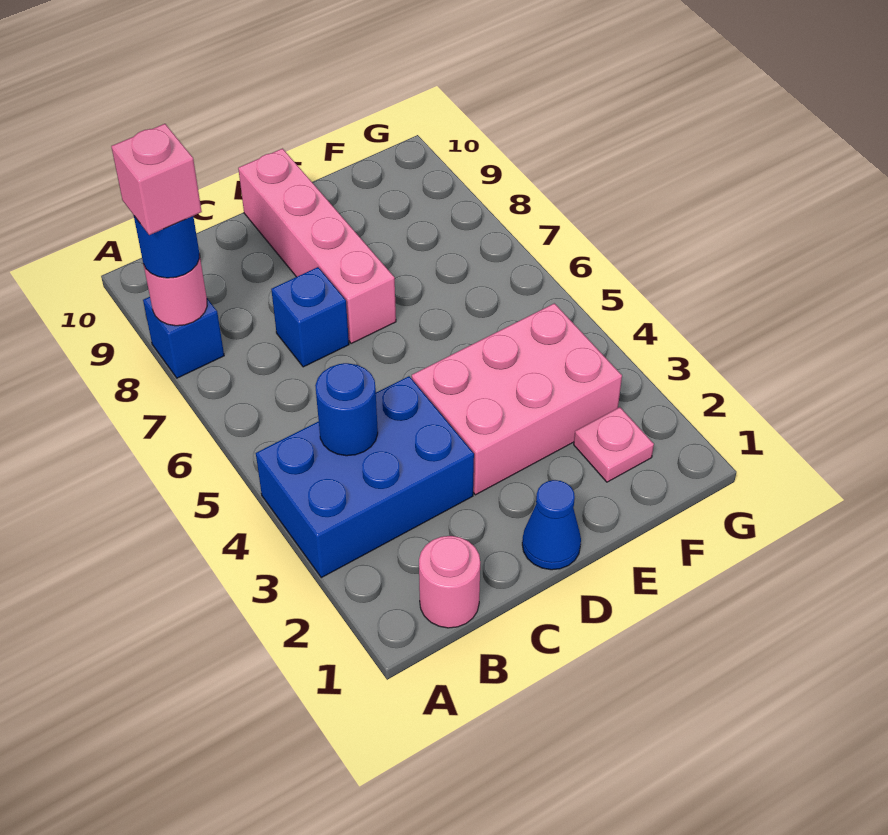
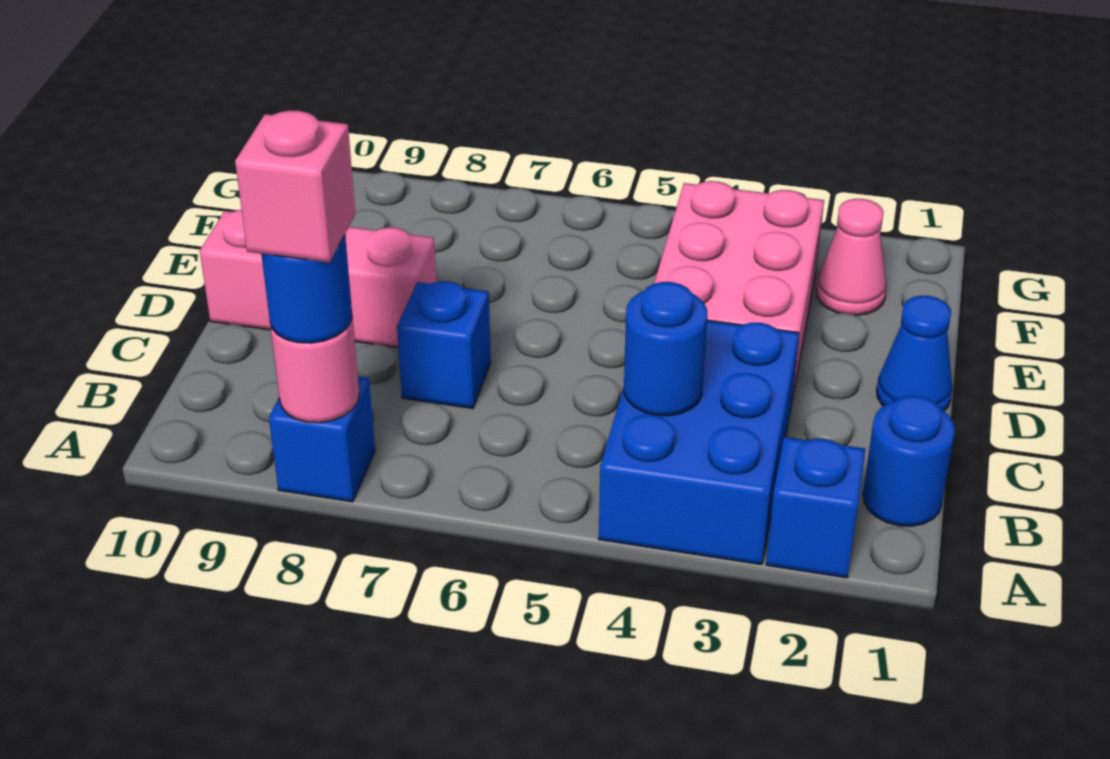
none -> blue 1x1 brick [766,437,866,578]
pink 1x1 round brick [419,536,480,628] -> blue 1x1 round brick [863,396,955,526]
pink 1x4 brick [238,149,396,343] -> pink 1x3 brick [200,210,436,348]
pink 1x1 plate [574,407,654,482] -> pink 1x1 cone [816,199,887,315]

